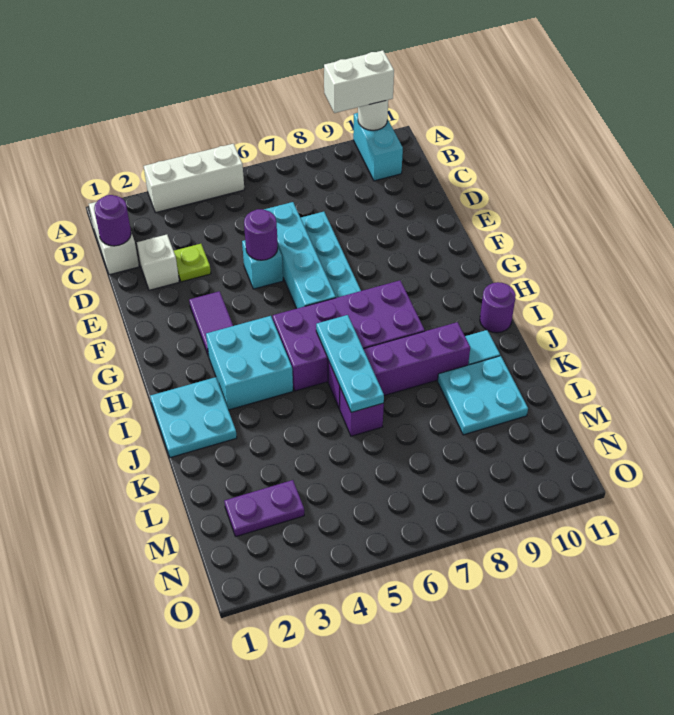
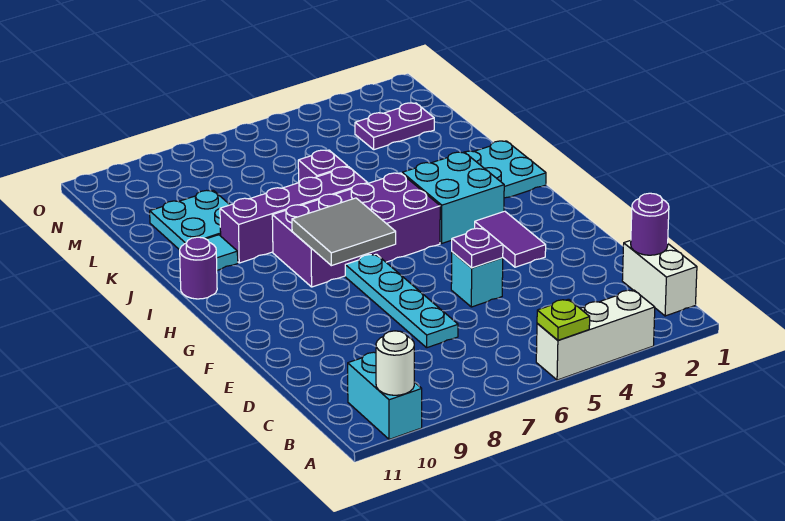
white 1x2 brick [324,50,394,113] -> none
white 1x1 brick [137,235,179,290] -> none
lime 1x1 plate [174,244,211,282] -> lime 1x1 plate moved to [537,299,590,340]
cyan 1x4 brick [264,202,336,309] -> none
purple 1x1 round brick [244,209,278,260] -> purple 1x1 plate [452,228,503,268]
none -> grey 2x2 tile [292,198,396,266]
cyan 1x3 plate [316,315,384,412] -> none

